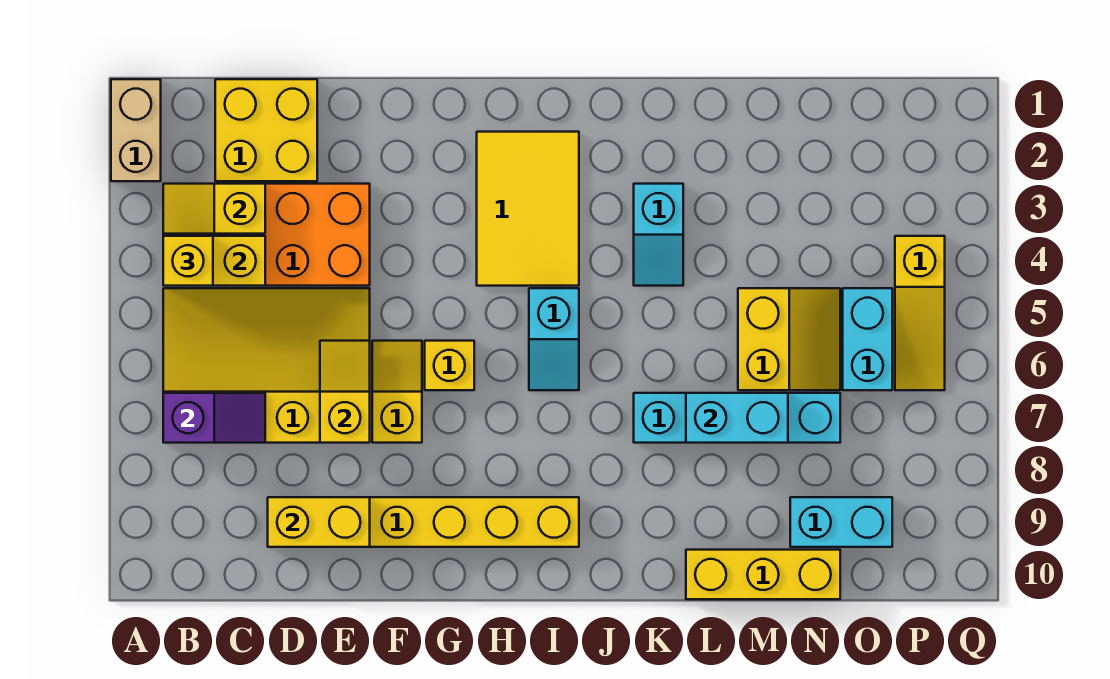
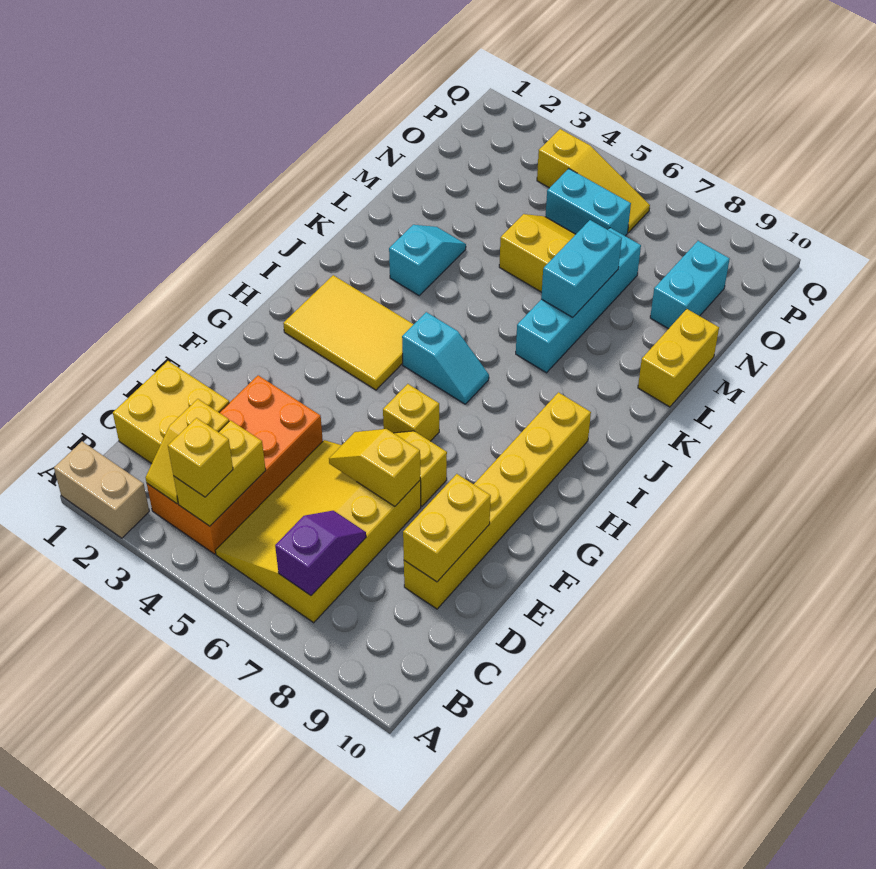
cyan 1x2 slope [634,184,683,286] -> cyan 1x2 slope turned to [389,225,466,296]
yellow 1x3 brick [686,550,840,599] -> yellow 1x2 brick [638,309,719,407]

